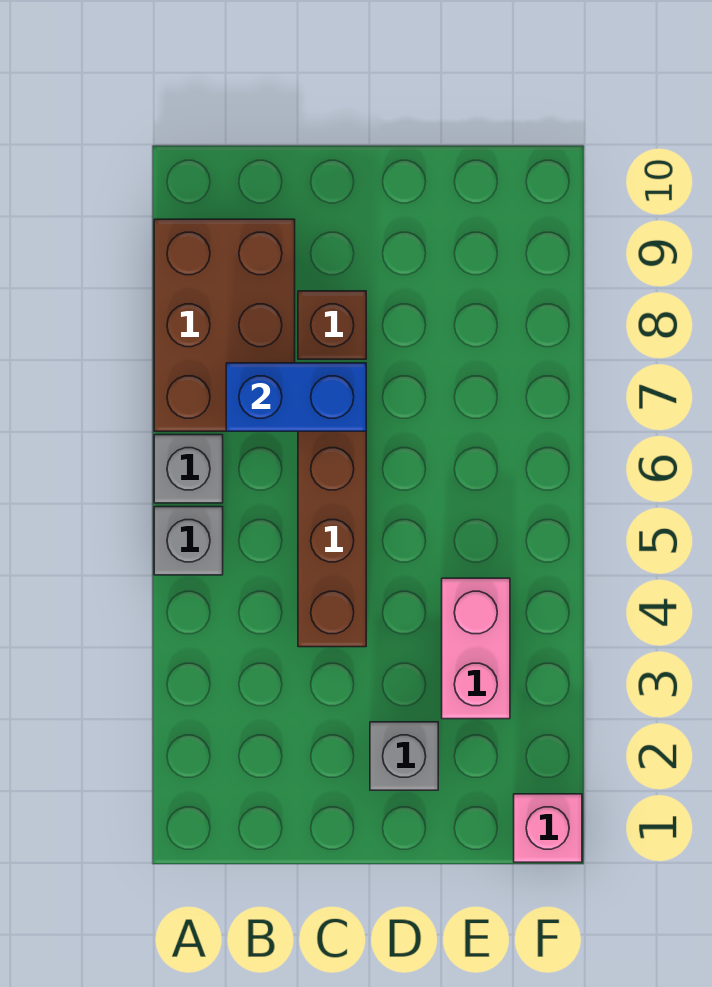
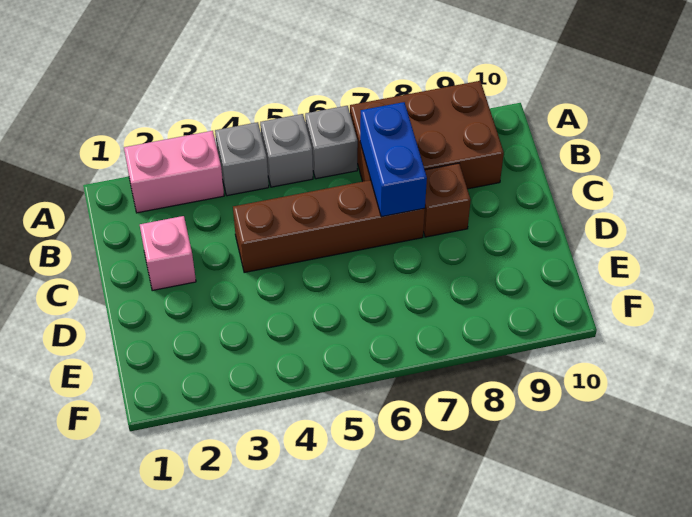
grey 1x1 brick [370,722,438,790] -> grey 1x1 brick moved to [215,122,269,196]
pink 1x2 brick [442,578,510,719] -> pink 1x2 brick moved to [124,131,224,213]
pink 1x1 brick [514,794,582,862] -> pink 1x1 brick moved to [140,216,196,291]

